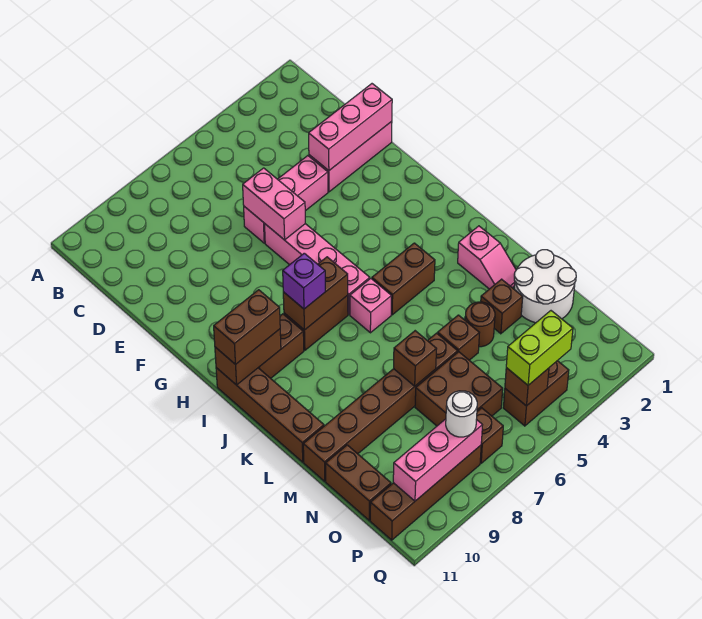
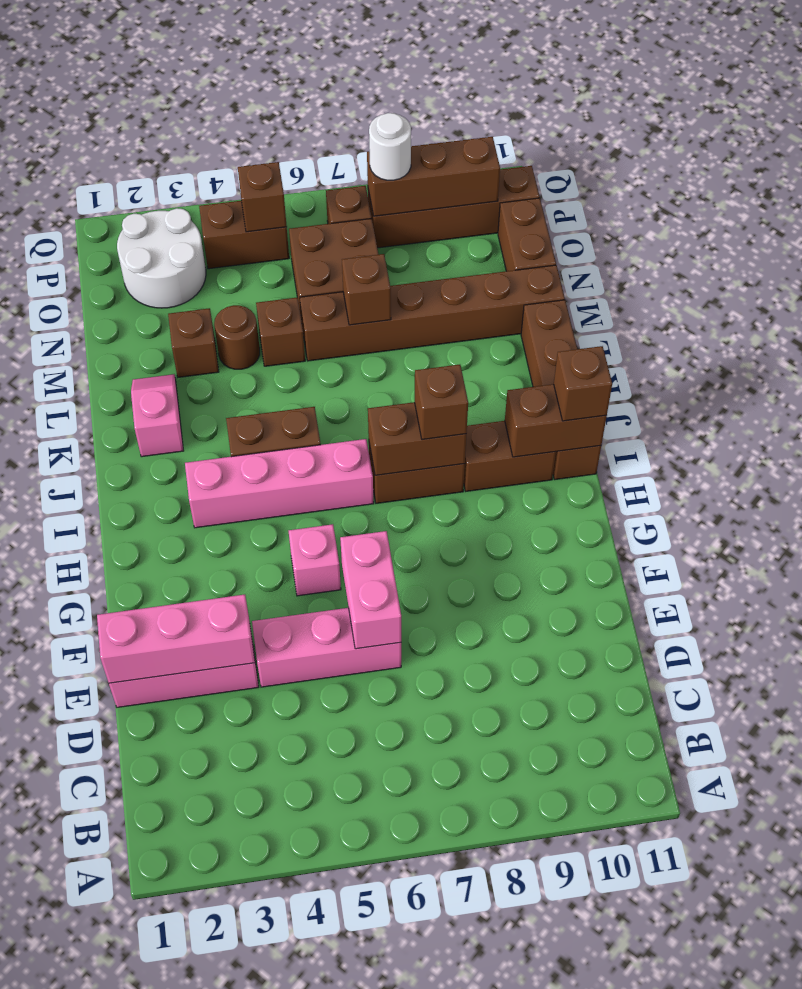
pink 1x4 brick [265,224,370,314] -> pink 1x4 brick turned to [185,439,374,528]
purple 1x1 brick [283,253,325,309] -> brown 1x1 brick [415,365,468,440]
brown 1x2 brick [214,290,280,365] -> brown 1x1 brick [554,346,612,421]
pink 1x1 brick [350,278,392,333] -> pink 1x1 brick moved to [289,524,341,596]
white 2x2 round brick [514,250,576,323] -> white 2x2 round brick moved to [117,208,206,308]
lime 1x2 brick [506,311,573,385] -> none
pink 1x3 brick [393,419,482,501] -> brown 1x3 brick [367,137,500,216]

